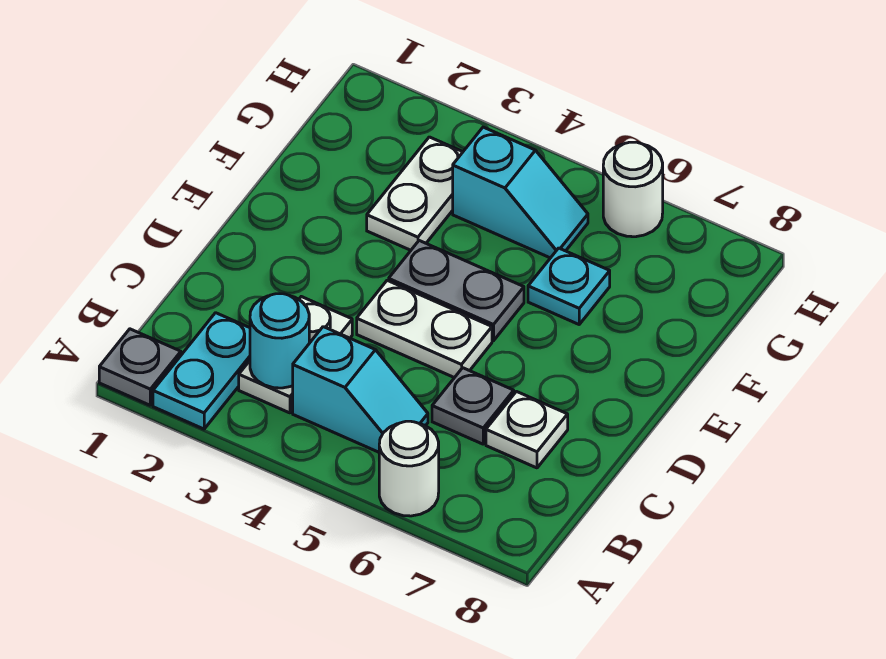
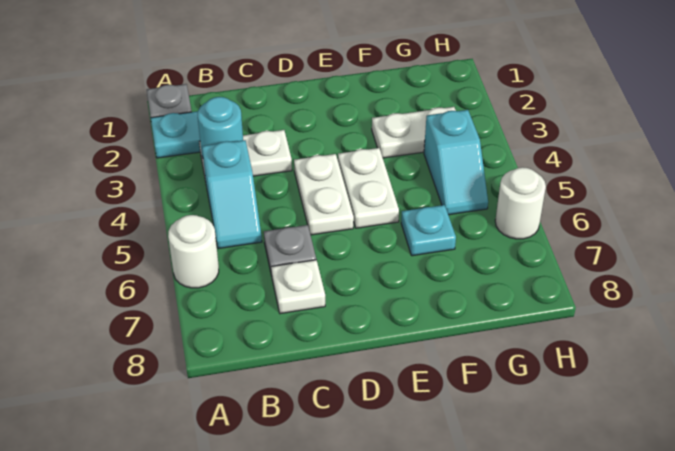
grey 1x2 plate [389,241,524,341] -> white 1x2 plate [338,148,399,228]

